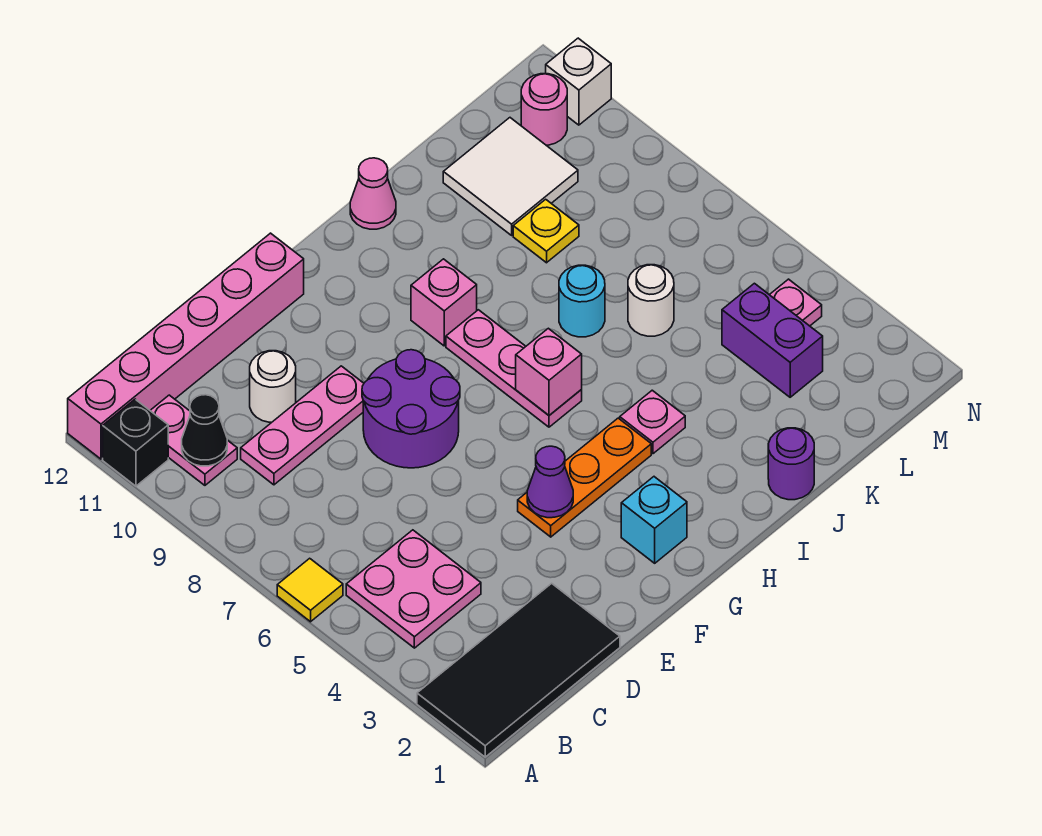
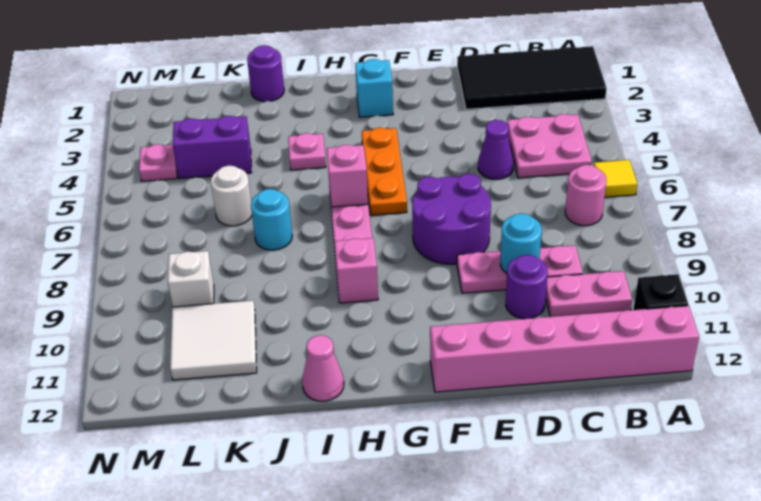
pink 1x2 plate [150,395,237,485] -> pink 1x2 plate turned to [546,271,632,317]
black 1x1 cone [182,395,227,466] -> none
none -> cyan 1x1 round brick [500,213,542,273]
white 1x1 round brick [250,351,296,422] -> purple 1x1 round brick [506,255,548,319]
orange 1x3 plate [518,418,651,537] -> orange 1x3 plate turned to [362,128,407,215]
purple 1x1 cone [527,446,573,518] -> purple 1x1 cone moved to [478,120,514,179]
yellow 1x1 plate [513,199,579,263] -> none
purple 1x2 brick [722,283,823,397] -> purple 1x2 brick turned to [173,116,251,179]
pink 1x1 round brick [521,74,567,145] -> pink 1x1 round brick moved to [565,165,606,226]
white 1x1 brick [546,38,611,125] -> white 1x1 brick moved to [168,251,214,307]

